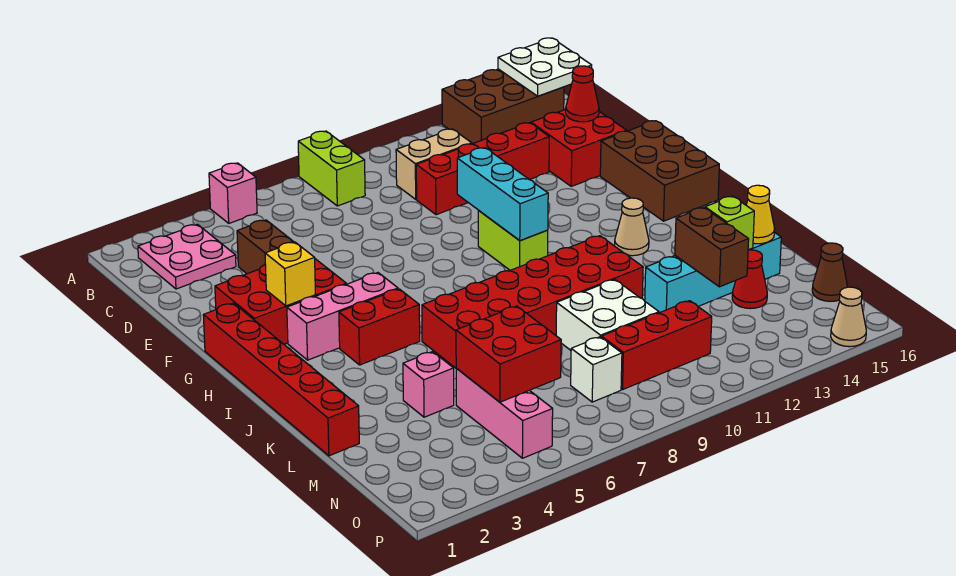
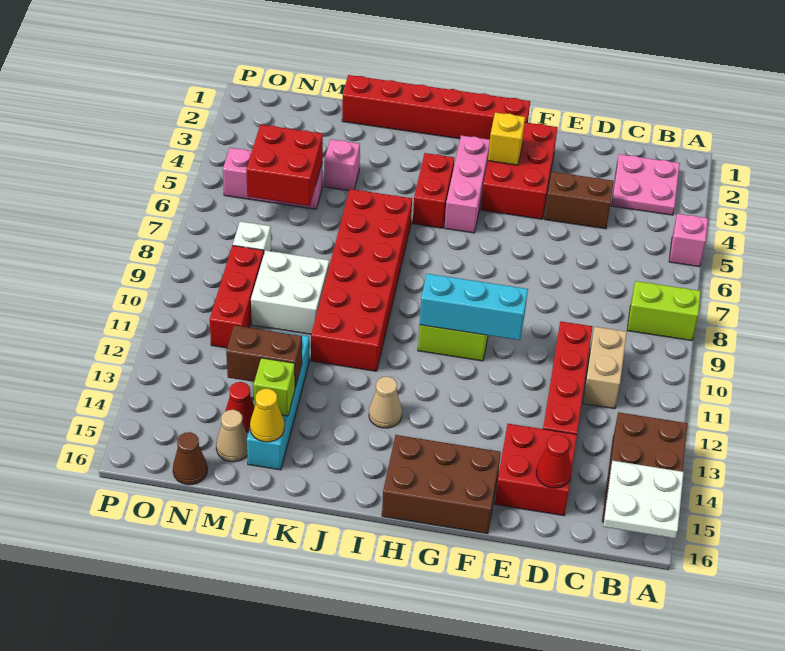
tan 1x1 cone [831,287,866,347] -> tan 1x1 cone moved to [216,410,248,462]

